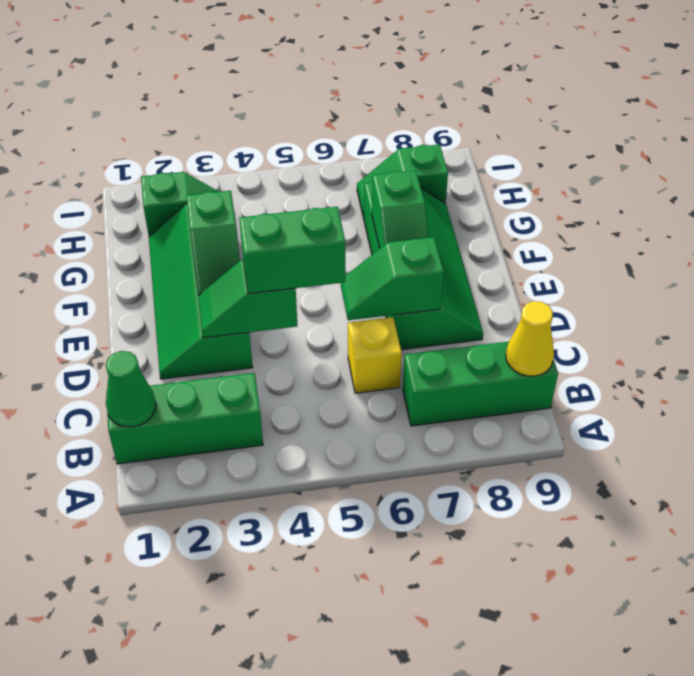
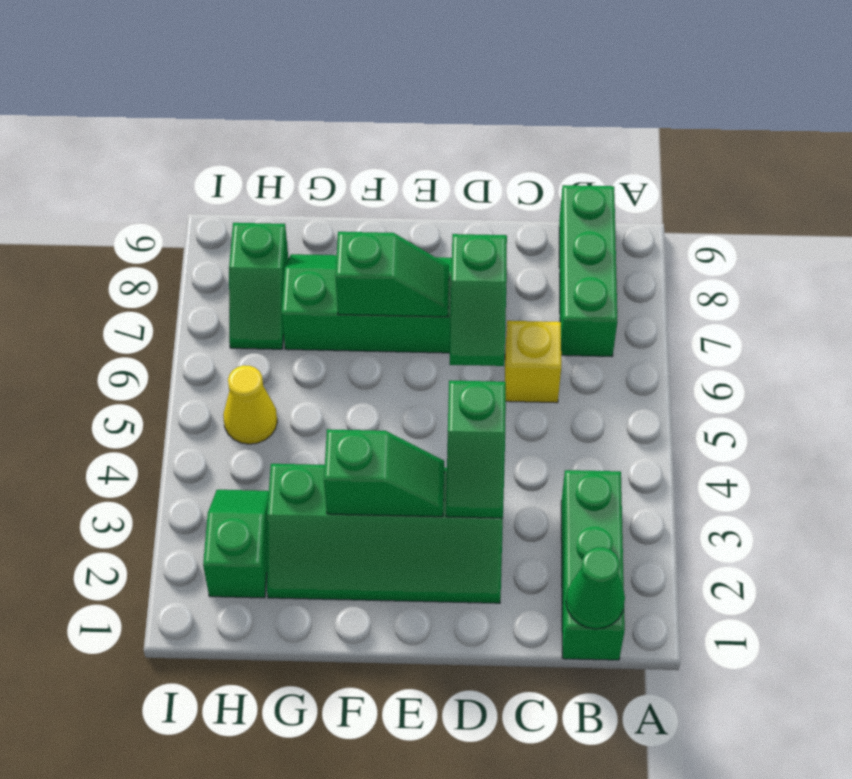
yellow 1x1 cone [506,301,554,376] -> yellow 1x1 cone moved to [223,365,277,444]
green 1x2 brick [239,207,345,294] -> none

